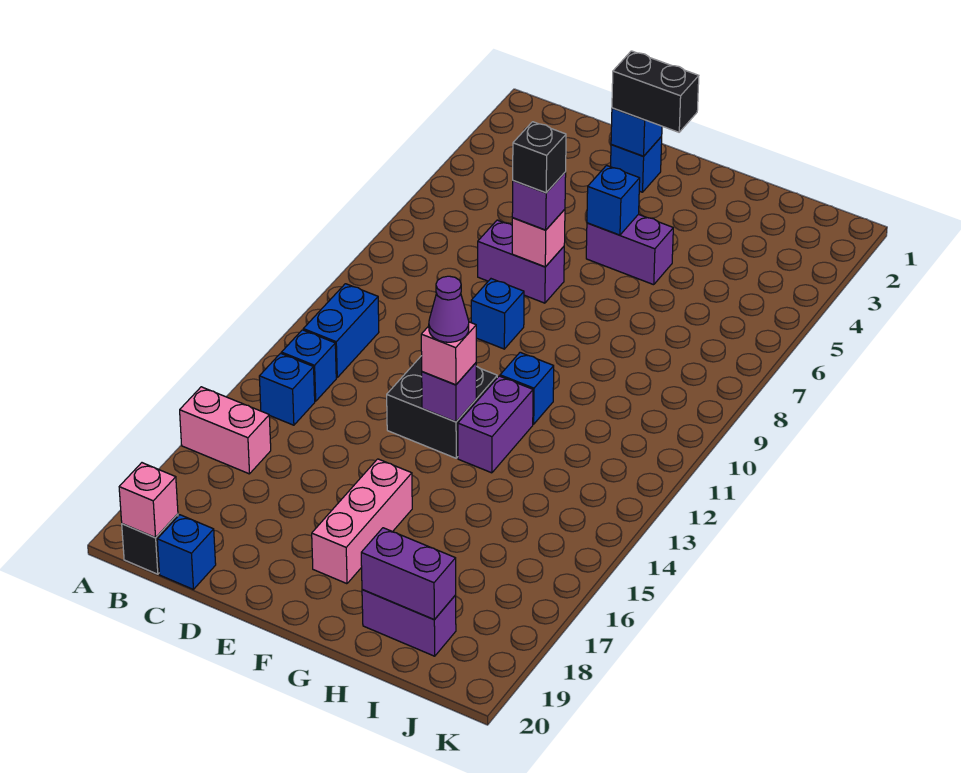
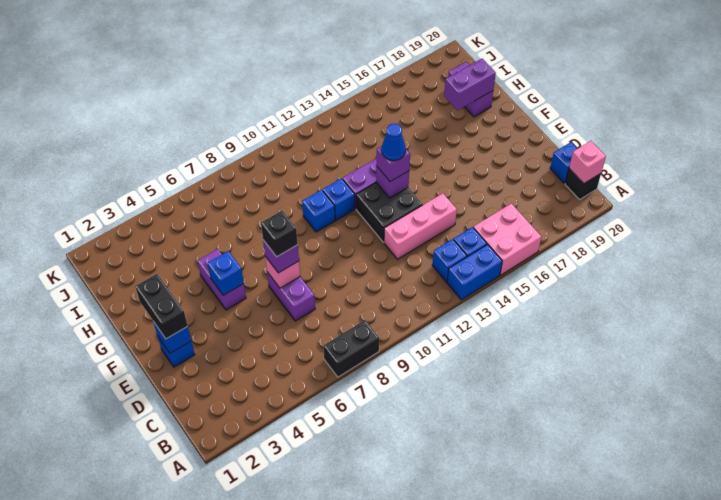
none -> black 1x2 brick [323,320,379,377]
pink 1x2 brick [180,387,271,474] -> pink 2x2 brick [473,204,541,275]
blue 1x2 brick [303,284,379,378] -> blue 1x2 brick moved to [447,244,502,300]
blue 1x1 brick [471,279,524,349] -> blue 1x1 brick moved to [302,190,335,232]
pink 1x1 brick [421,322,476,385] -> purple 1x1 brick [376,146,410,182]
purple 1x1 cone [429,276,469,342] -> blue 1x1 cone [382,123,406,161]
pink 1x3 brick [312,459,412,584] -> pink 1x3 brick moved to [384,194,457,259]
purple 1x2 brick [361,528,456,620] -> purple 1x2 brick turned to [444,59,496,110]

